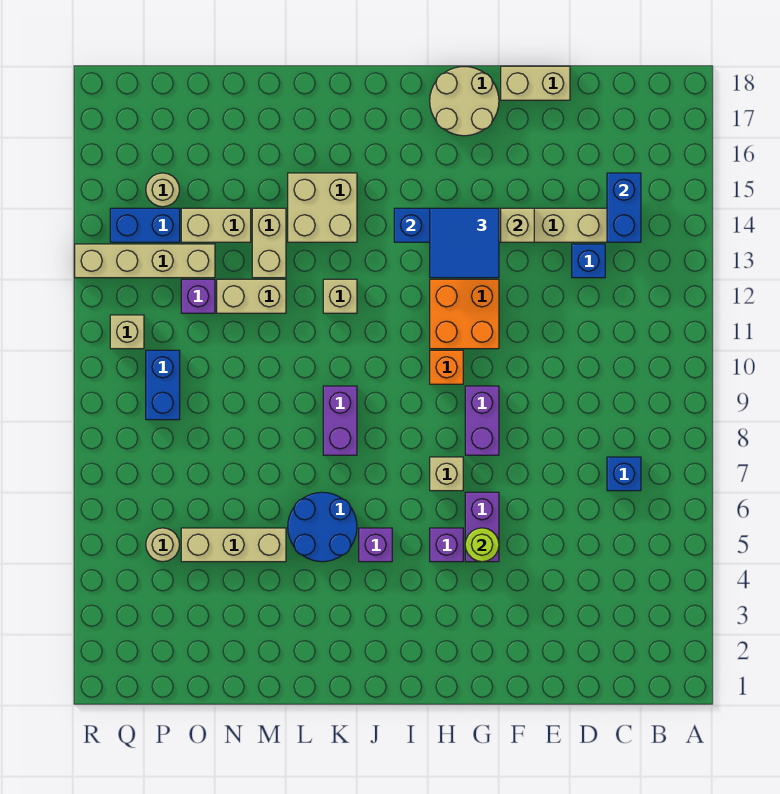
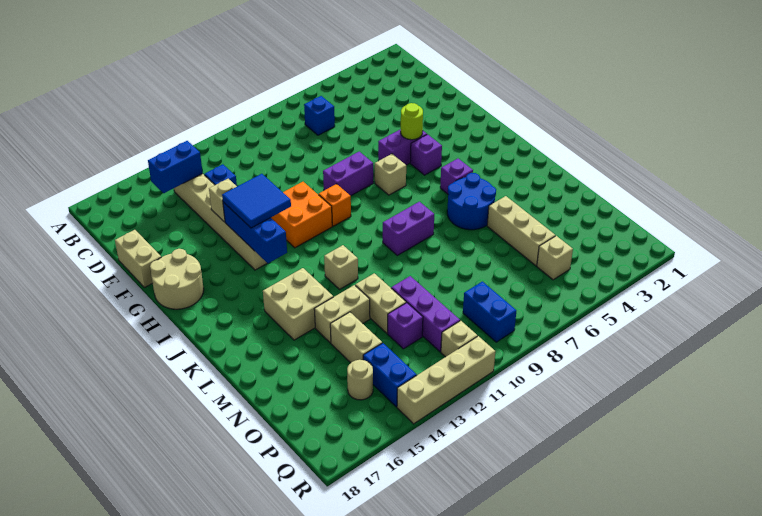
none -> purple 1x3 brick [391,276,460,352]
tan 1x4 brick [75,244,215,278] -> tan 1x4 brick turned to [397,336,495,424]
tan 1x1 round brick [146,528,179,562] -> tan 1x1 brick [537,236,573,280]
blue 1x2 brick [146,350,180,420] -> blue 1x2 brick turned to [463,282,516,342]

